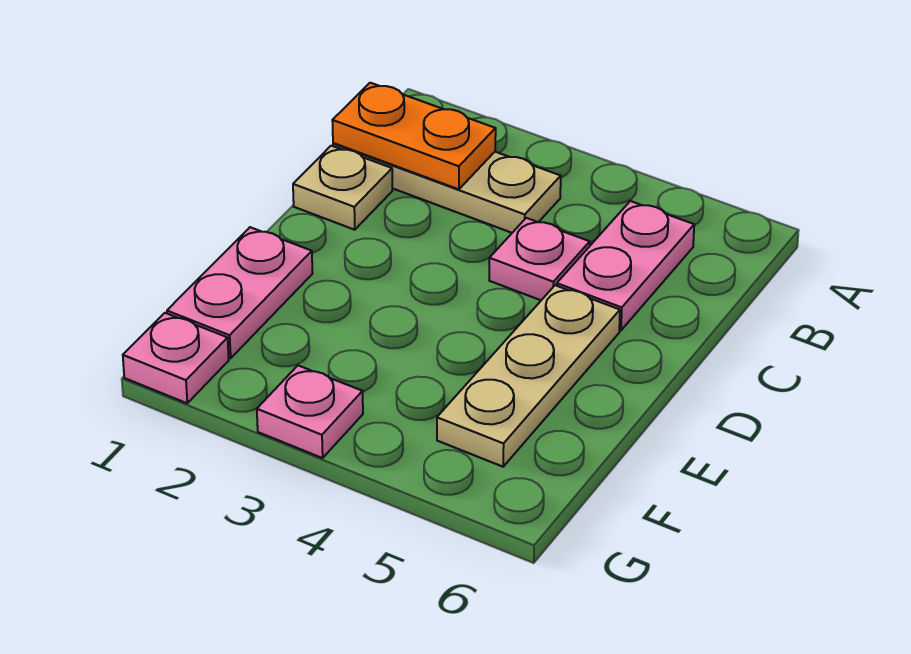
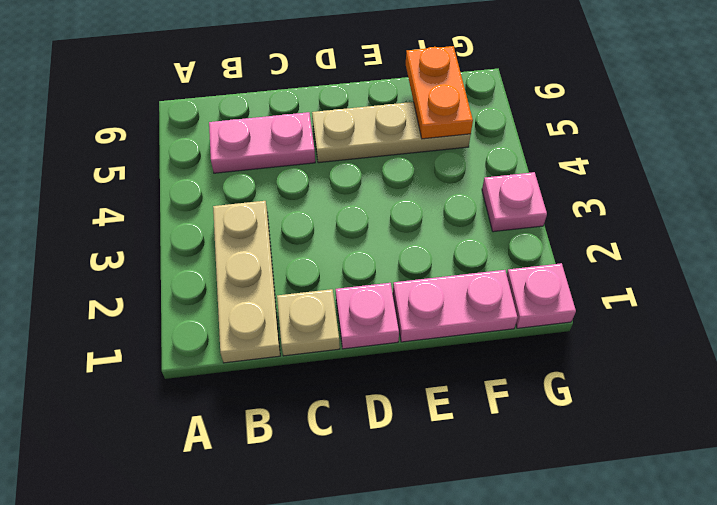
orange 1x2 plate [332,83,496,189] -> orange 1x2 plate moved to [406,46,473,139]
pink 1x1 plate [489,218,590,300] -> pink 1x1 plate moved to [336,283,399,349]

